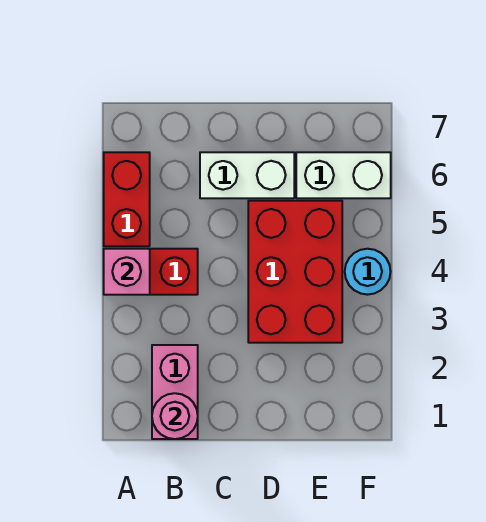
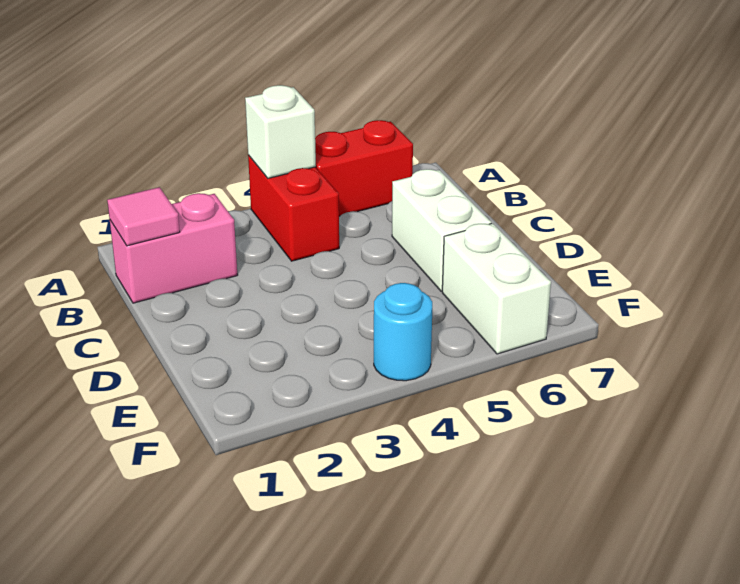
pink 1x1 brick [104,249,150,295] -> white 1x1 brick [245,85,316,178]
pink 1x1 round brick [152,393,198,439] -> pink 1x1 tile [107,187,180,246]
red 2x3 brick [248,201,342,343] -> none

